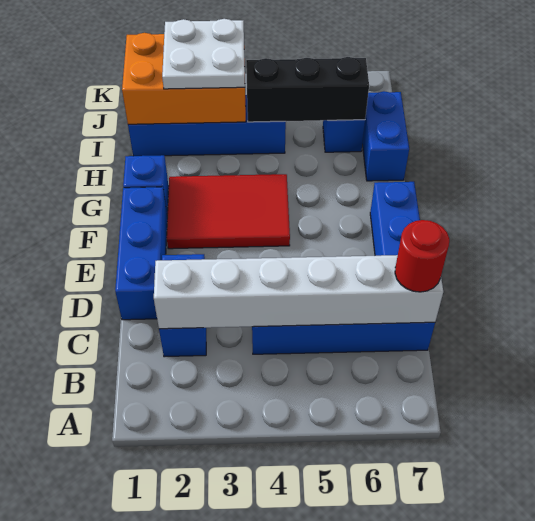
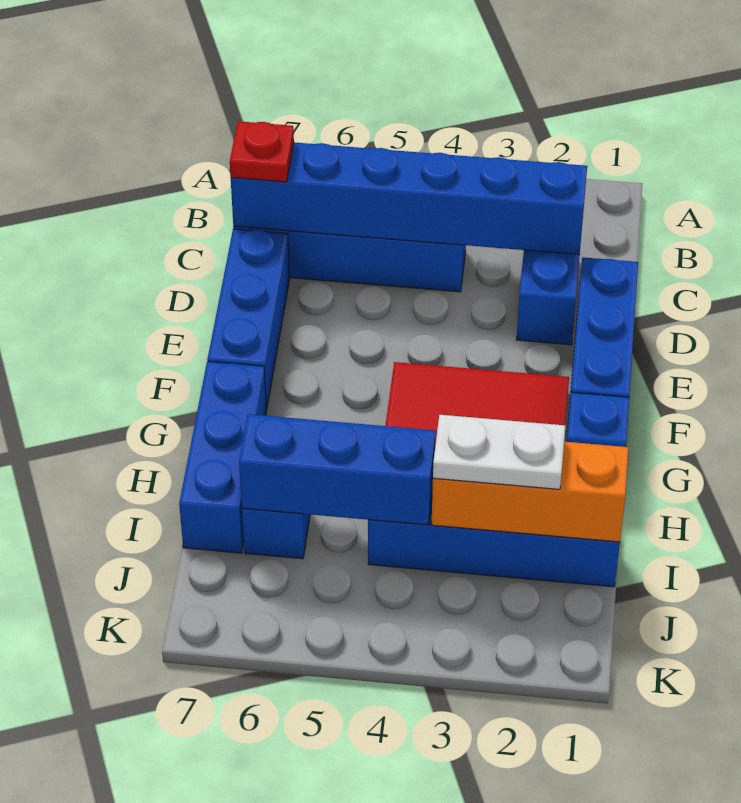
white 1x6 brick [154,255,443,329] -> blue 1x6 brick [231,142,587,255]
red 1x1 round brick [395,220,449,292] -> red 1x1 plate [230,121,294,182]
blue 1x2 brick [362,91,409,181] -> blue 1x3 brick [179,361,267,553]
orange 2x3 brick [122,33,246,124] -> orange 1x3 brick [432,442,629,542]
white 2x2 plate [162,19,245,89] -> white 1x2 plate [433,415,565,489]
black 1x3 brick [246,57,369,122] -> blue 1x3 brick [239,414,436,525]

